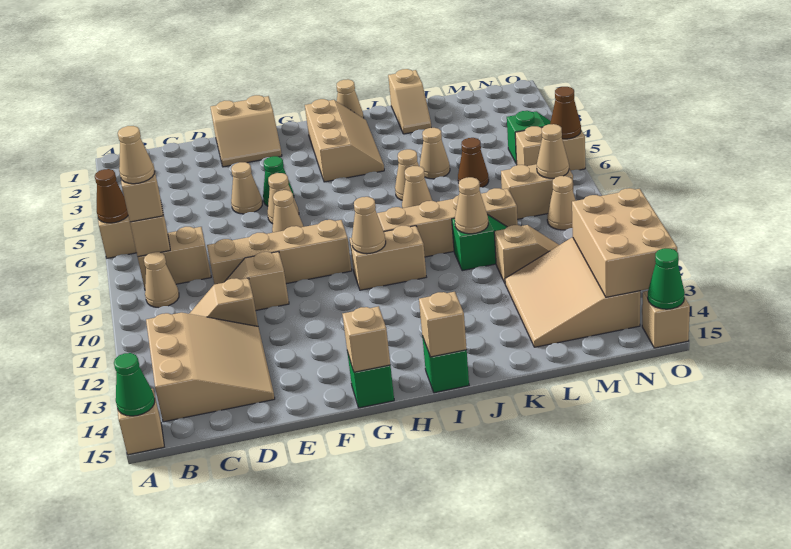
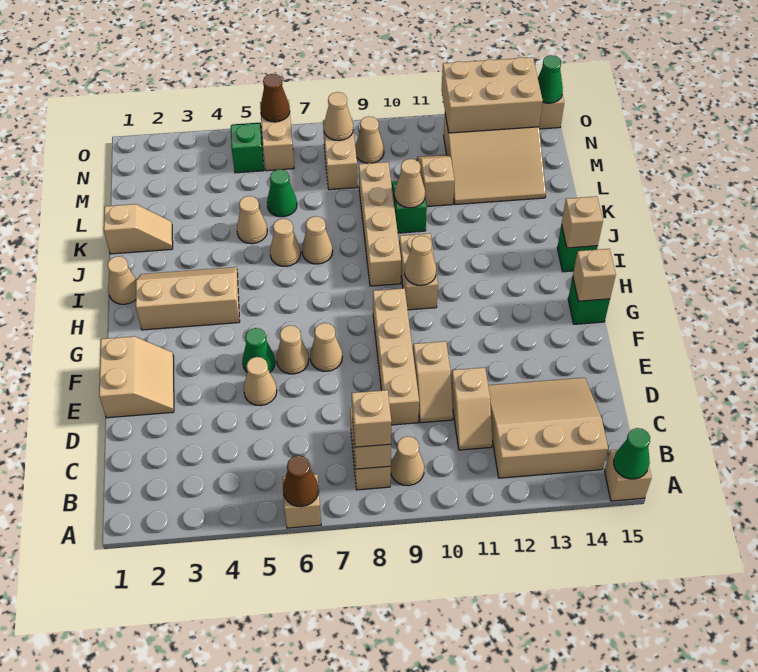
tan 1x1 cone [118,126,155,184] -> none
brown 1x1 cone [458,138,489,187] -> green 1x1 cone [267,169,297,217]

